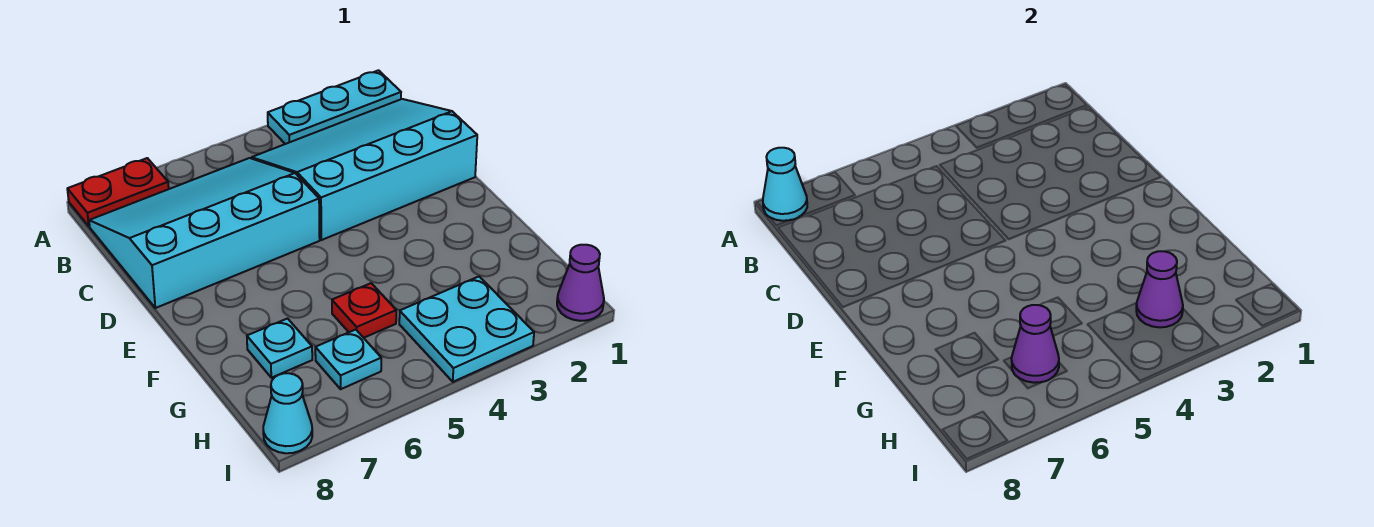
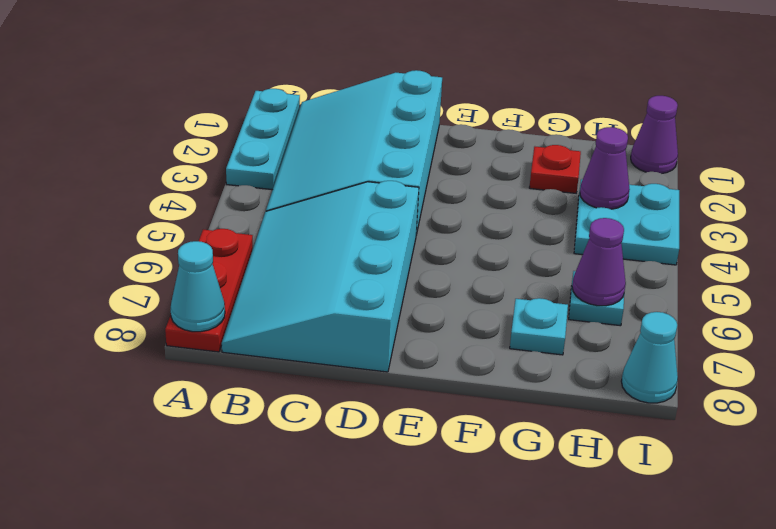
red 1x2 plate [67,158,169,226] -> red 1x3 plate [165,229,253,352]
red 1x1 plate [332,283,396,338] -> red 1x1 plate moved to [529,145,581,193]

